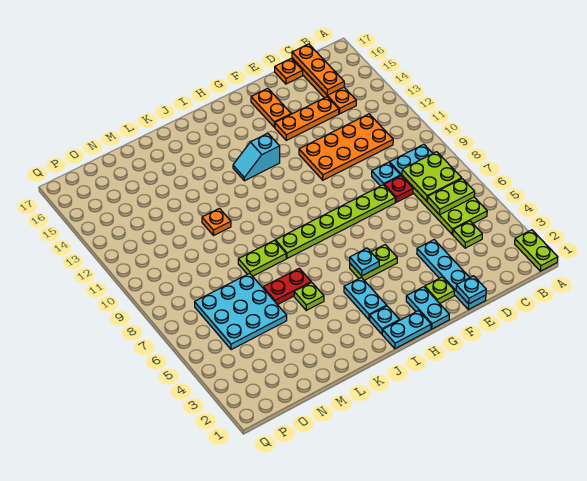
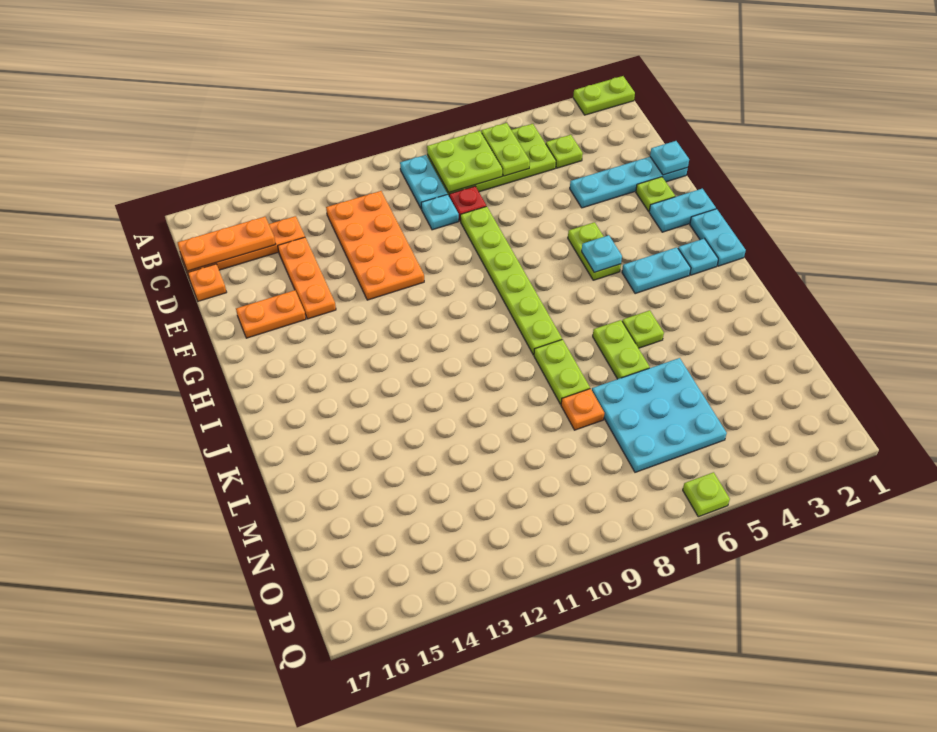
cyan 1x2 slope [233,134,280,181] -> none
red 1x2 plate [263,268,311,305] -> lime 1x2 plate [593,320,650,379]
orange 1x1 plate [202,208,231,235] -> orange 1x1 plate moved to [561,389,604,430]
none -> lime 1x1 plate [683,472,730,517]

